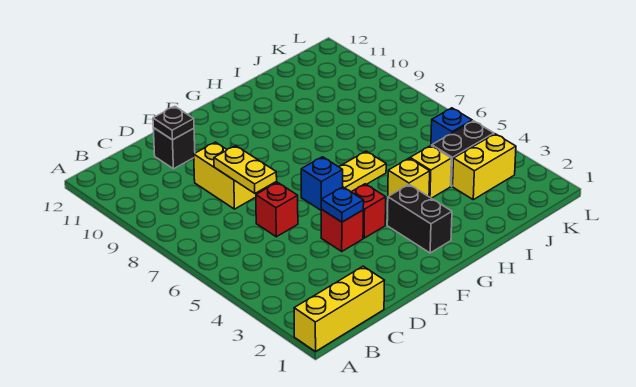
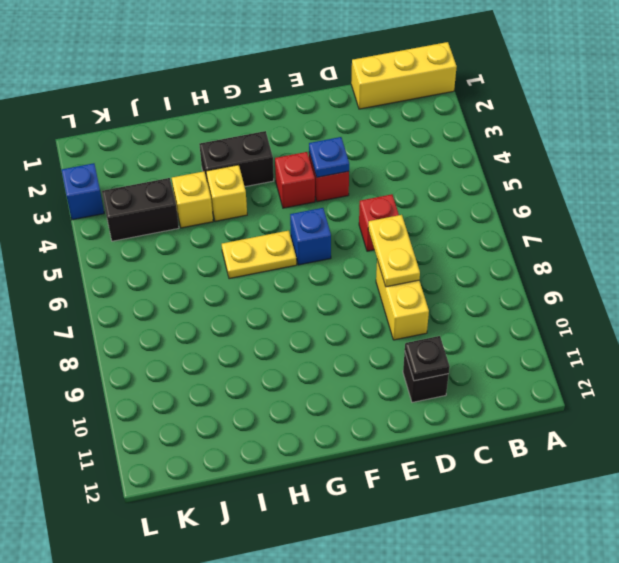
black 1x2 brick [387,185,452,253] -> black 1x2 brick turned to [199,131,274,187]
yellow 1x2 brick [453,134,516,200] -> none
blue 1x1 brick [431,108,472,146] -> blue 1x1 brick moved to [62,163,104,220]

